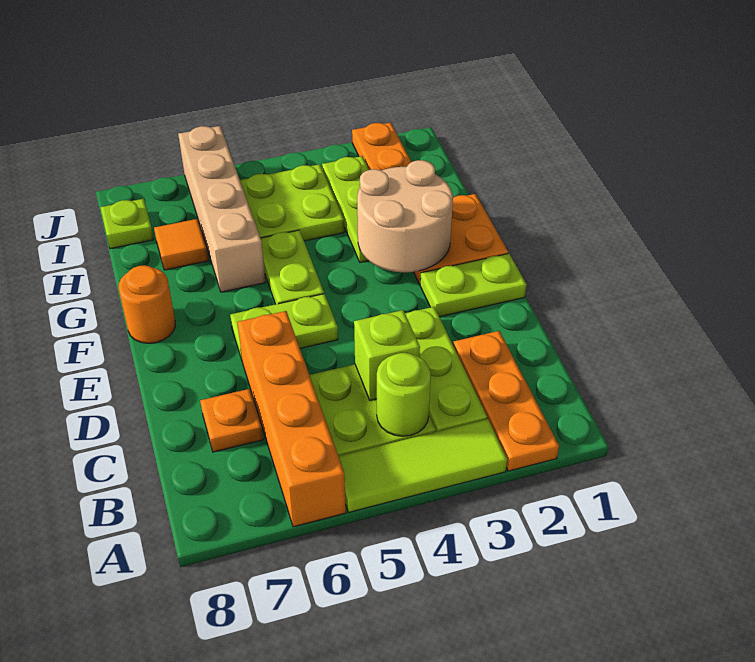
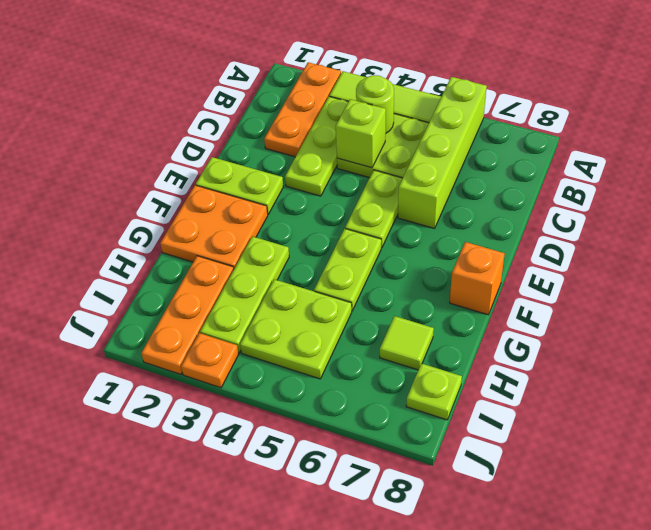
orange 1x4 brick [237,311,346,527] -> lime 1x4 brick [398,77,487,228]
orange 1x1 plate [200,389,263,452] -> orange 1x1 plate moved to [181,333,239,388]
lime 1x2 plate [230,294,338,359] -> lime 1x2 plate turned to [345,170,403,247]
tan 2x2 round brick [357,160,453,272] -> none
orange 1x1 round brick [119,265,175,343] -> orange 1x1 brick [450,242,505,315]
tan 1x4 brick [178,126,266,292] -> none
orange 1x1 tile [154,219,209,270] -> lime 1x1 tile [380,316,434,370]

